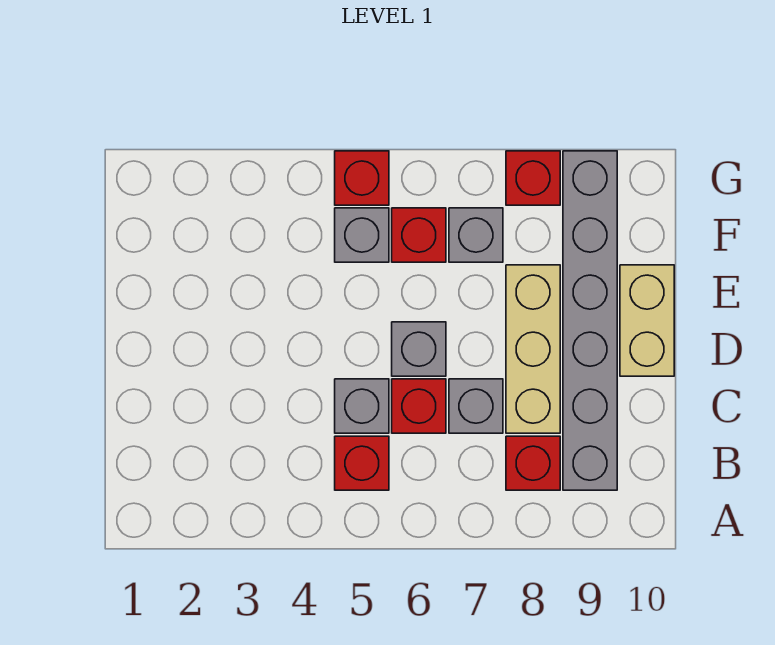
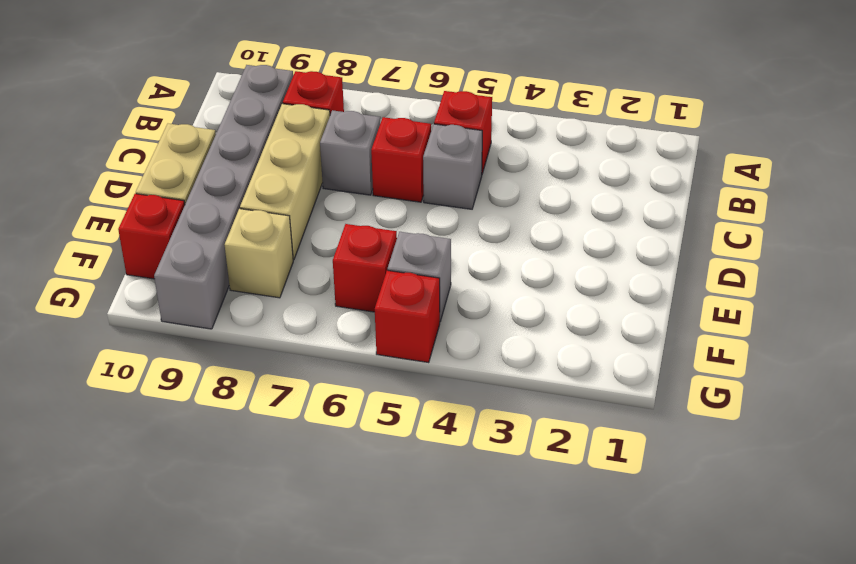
grey 1x1 brick [392,322,446,376] -> none
grey 1x1 brick [449,208,503,262] -> none
none -> tan 1x1 brick [225,209,293,298]
red 1x1 brick [506,151,560,205] -> red 1x1 brick moved to [118,194,185,279]

